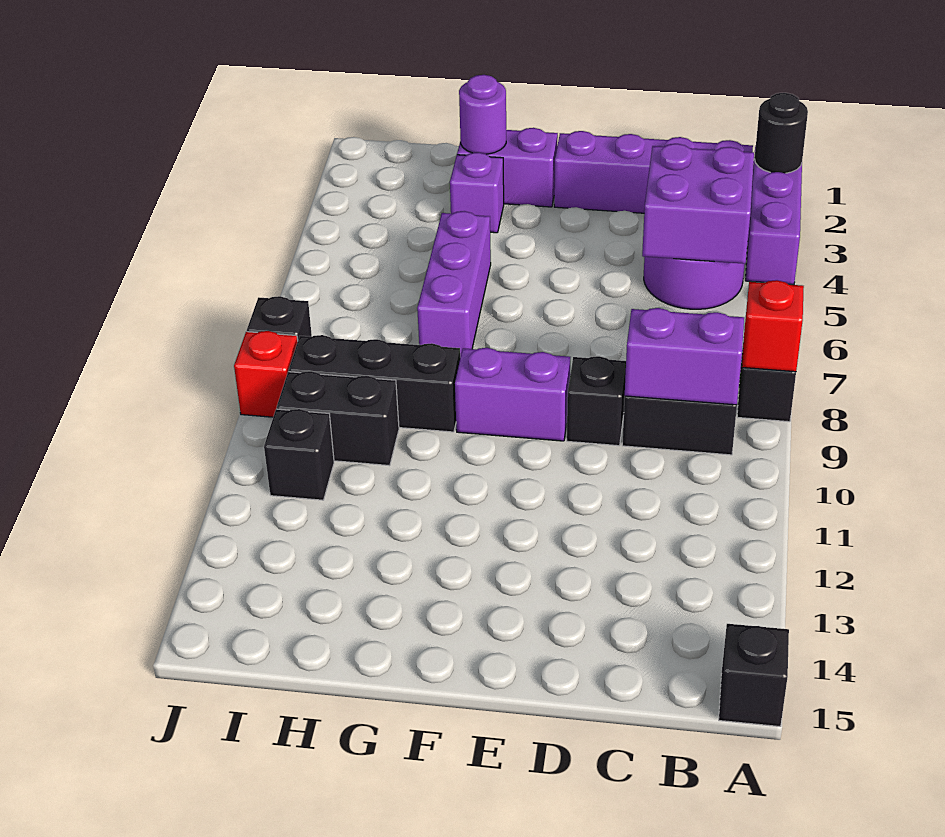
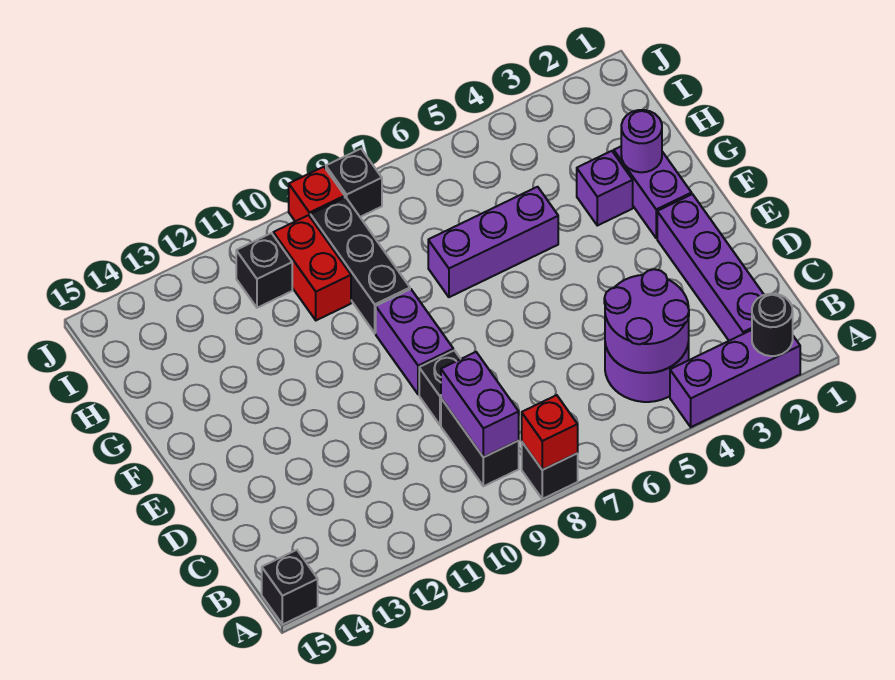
purple 2x2 brick [642,144,754,264] -> purple 2x2 round brick [604,269,689,373]
black 1x2 brick [277,371,399,466] -> red 1x2 brick [273,215,351,320]

